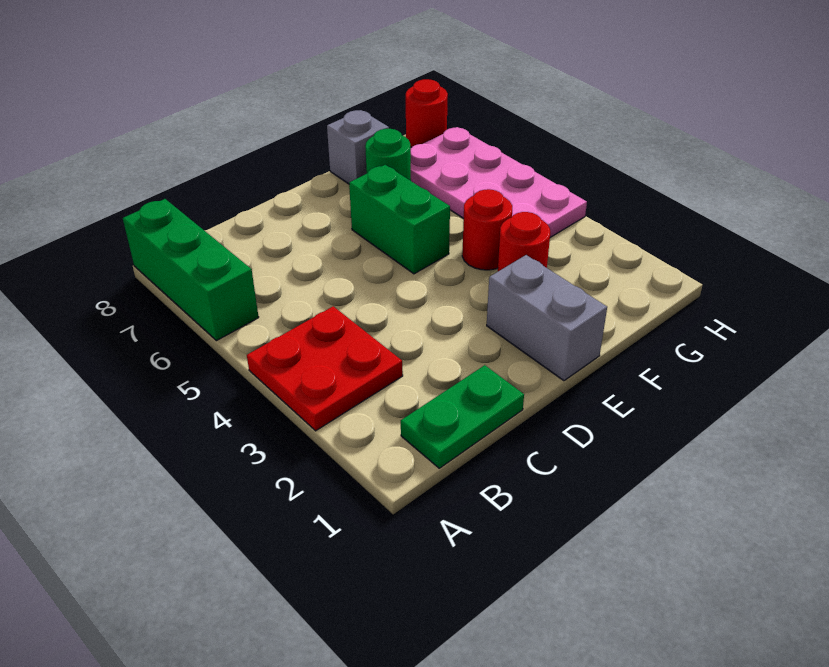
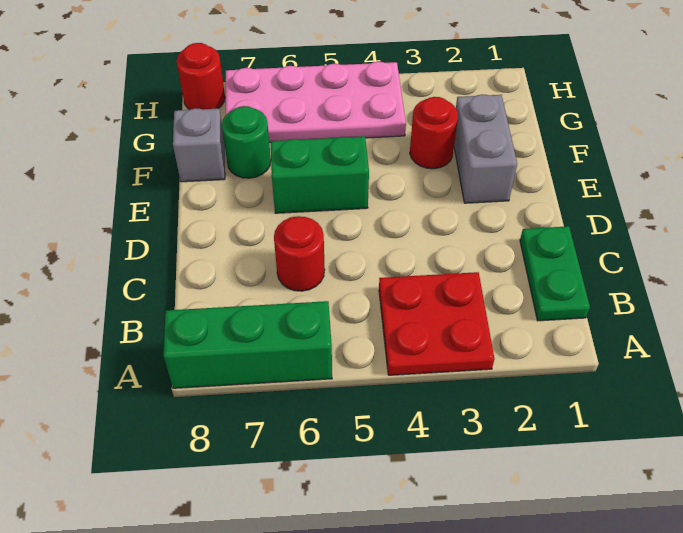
grey 1x2 brick [487,255,607,381] -> grey 1x2 brick turned to [454,95,517,203]
red 1x1 round brick [462,189,512,270] -> red 1x1 round brick moved to [274,216,325,291]

